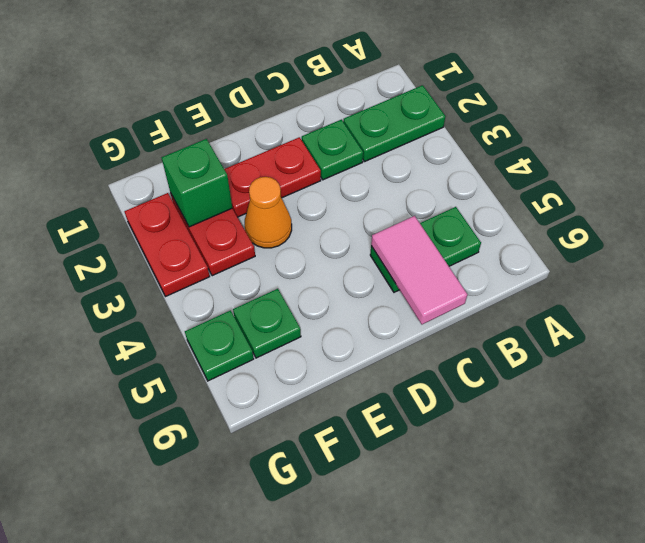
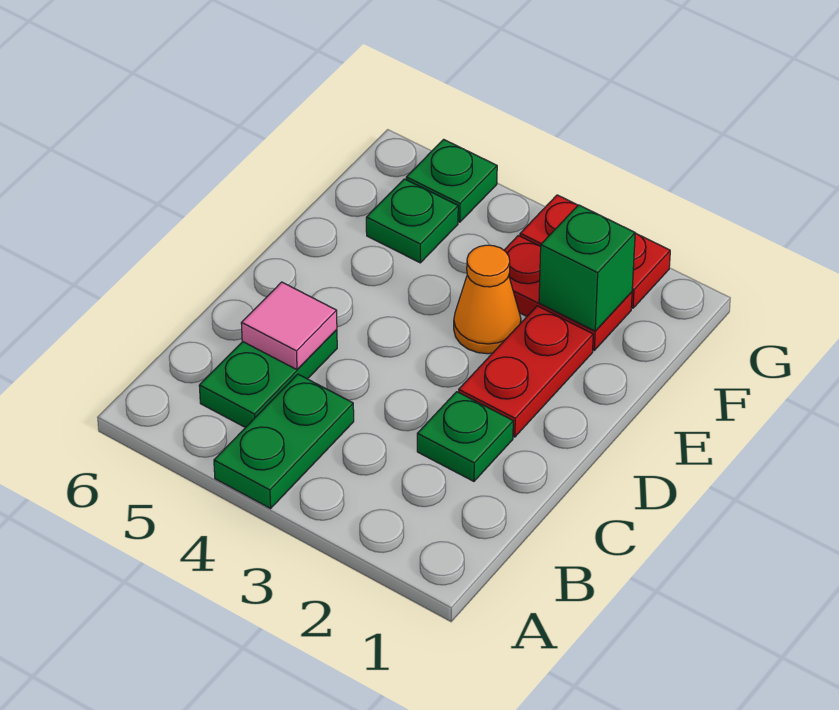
green 1x2 plate [343,85,445,161] -> green 1x2 plate moved to [214,374,354,509]
pink 1x2 tile [371,216,467,324] -> pink 1x1 tile [241,282,337,370]

